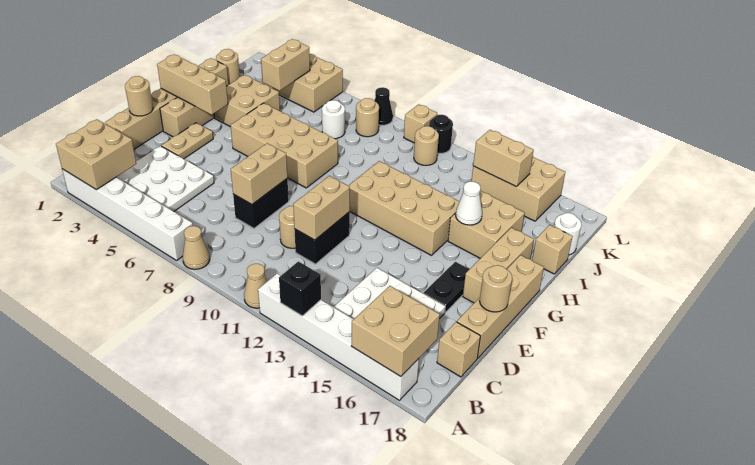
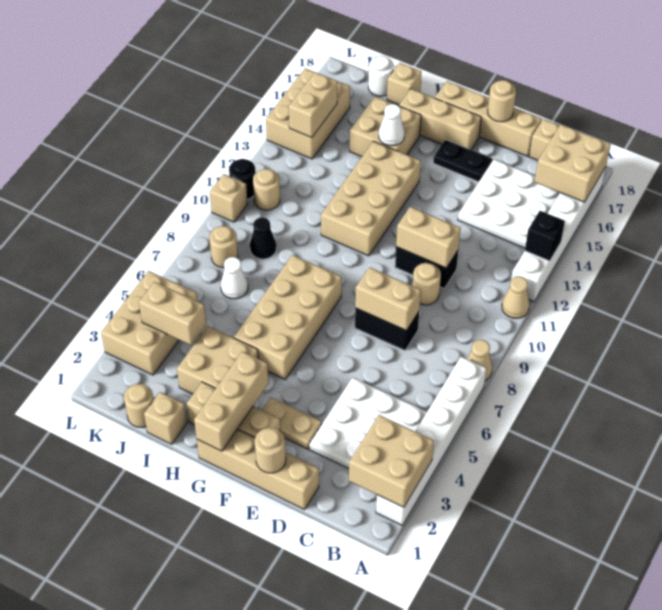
white 1x1 round brick [322,100,345,139] -> white 1x1 cone [221,257,248,299]
black 1x1 cone [375,87,393,125] -> black 1x1 cone moved to [250,217,276,259]

